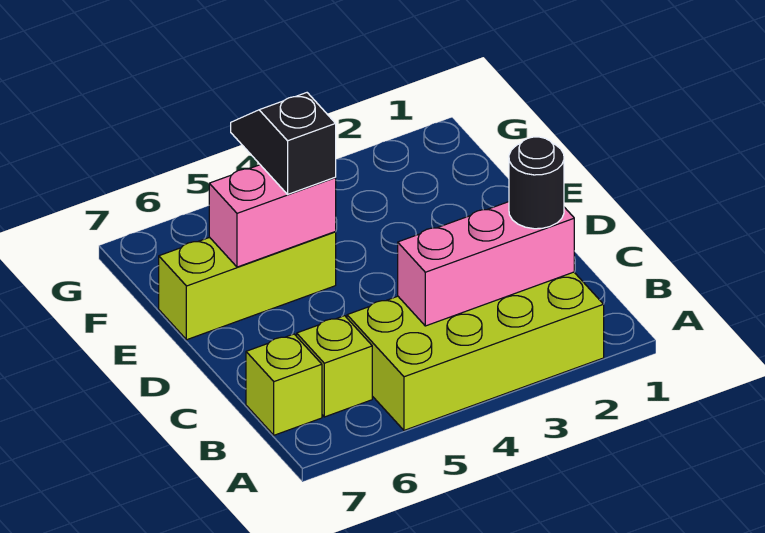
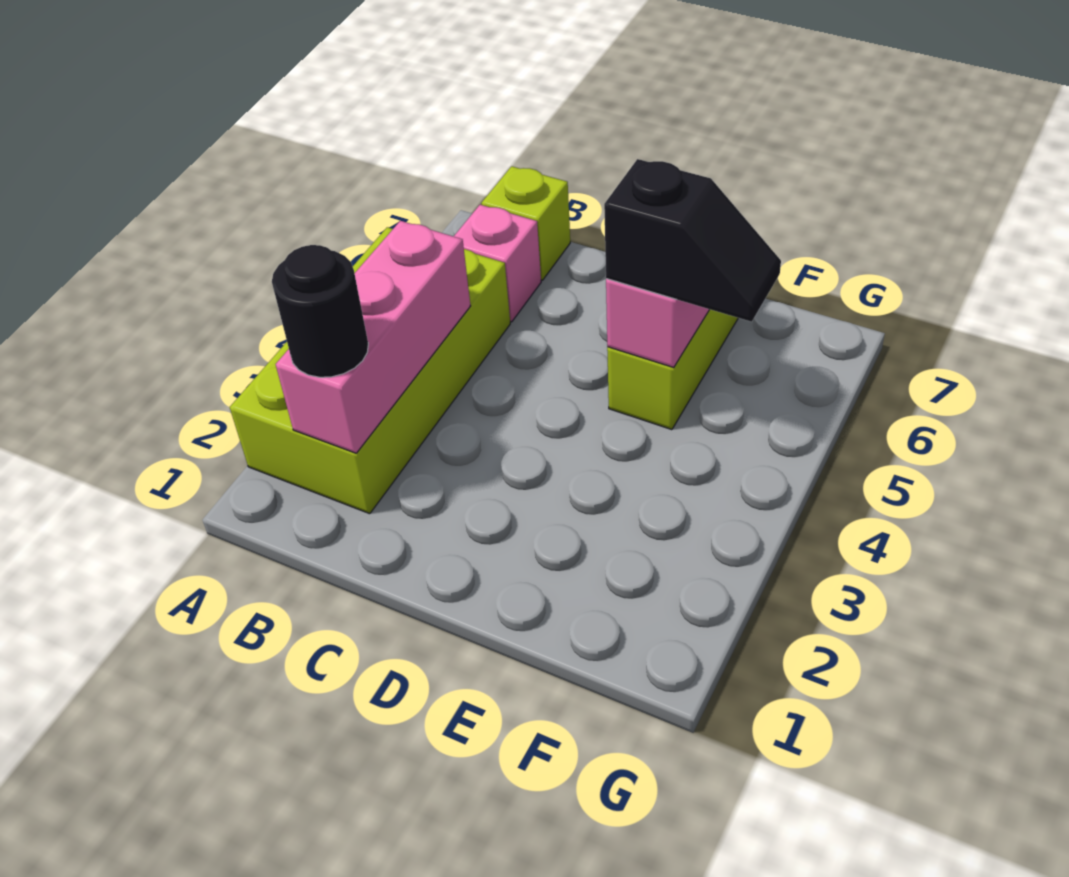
lime 1x1 brick [297,316,372,417] -> pink 1x1 brick [454,205,541,322]

